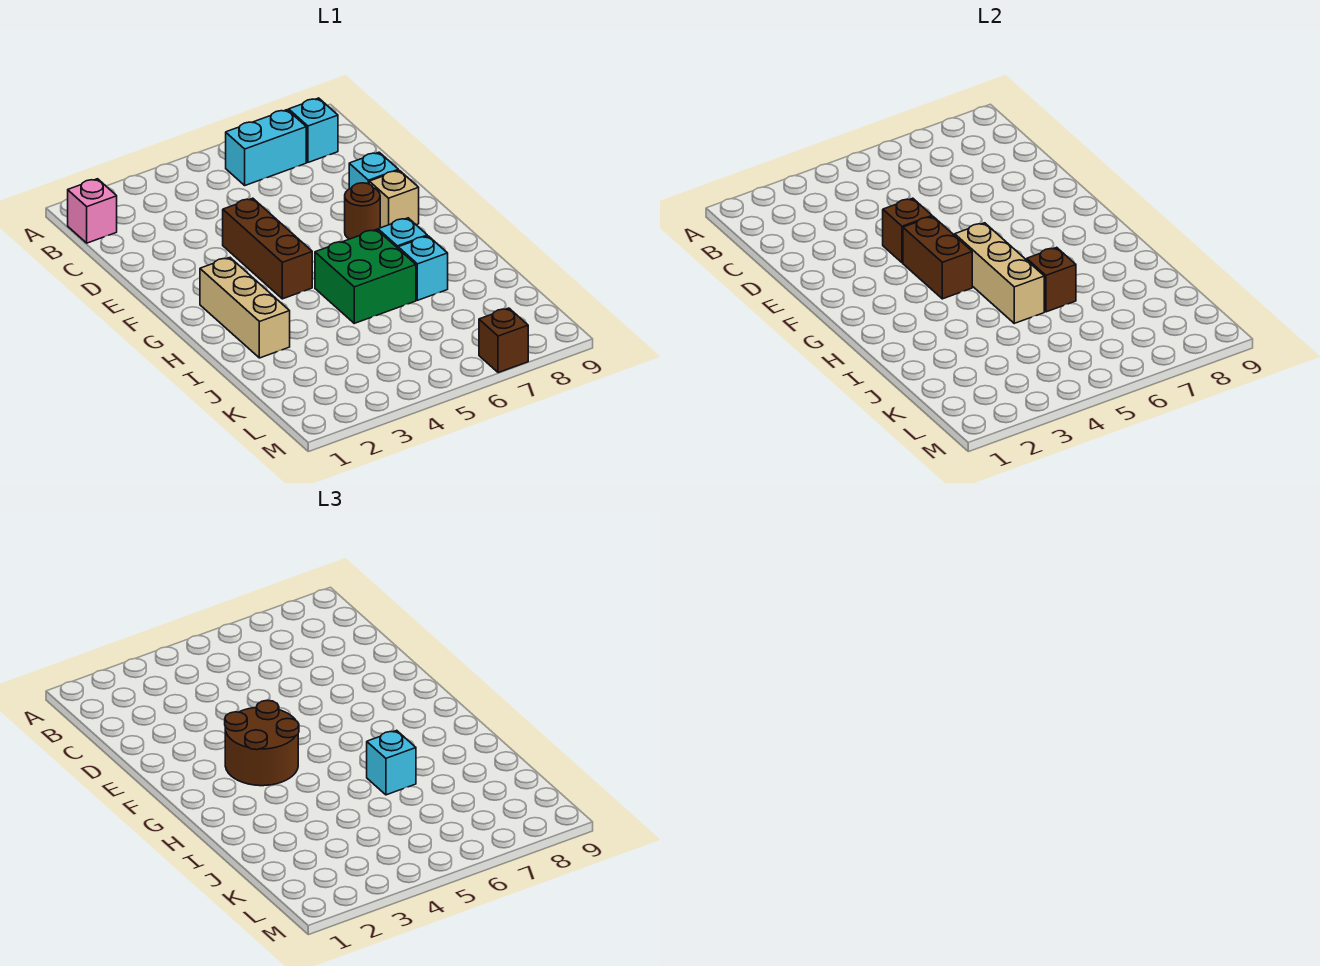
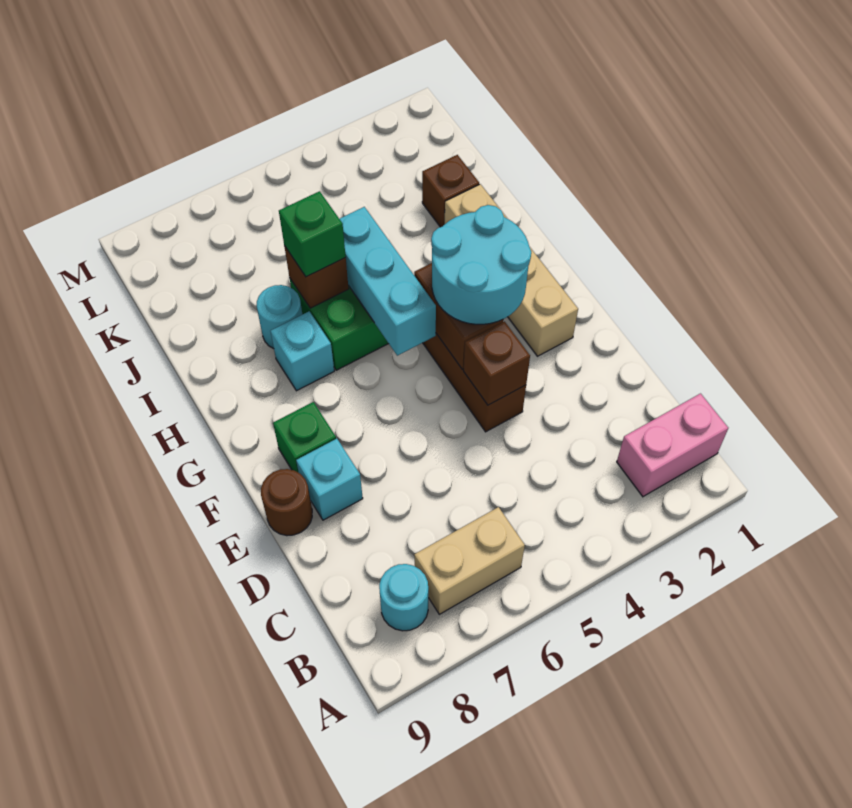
pink 1x1 brick [68,179,117,243] -> pink 1x2 brick [617,394,728,497]
cyan 1x2 brick [226,110,306,185] -> tan 1x2 brick [414,507,525,614]
cyan 1x1 brick [289,98,338,162] -> cyan 1x1 round brick [379,564,428,631]
brown 2x2 round brick [225,700,299,786] -> cyan 2x2 round brick [431,205,531,324]
brown 1x1 round brick [345,183,380,239] -> brown 1x1 round brick moved to [261,469,312,536]
tan 1x1 brick [369,170,419,228] -> green 1x1 brick [273,402,336,472]
tan 1x3 brick [200,258,290,358] -> tan 1x4 brick [445,184,578,356]
tan 1x3 brick [955,223,1044,323] -> cyan 1x3 brick [340,207,436,356]
cyan 1x1 brick [367,730,416,795] -> green 1x1 brick [279,191,346,277]
cyan 1x1 brick [398,236,448,300] -> cyan 1x1 round brick [257,285,302,349]
brown 1x1 brick [479,308,528,373] -> brown 1x1 brick moved to [422,155,479,227]

